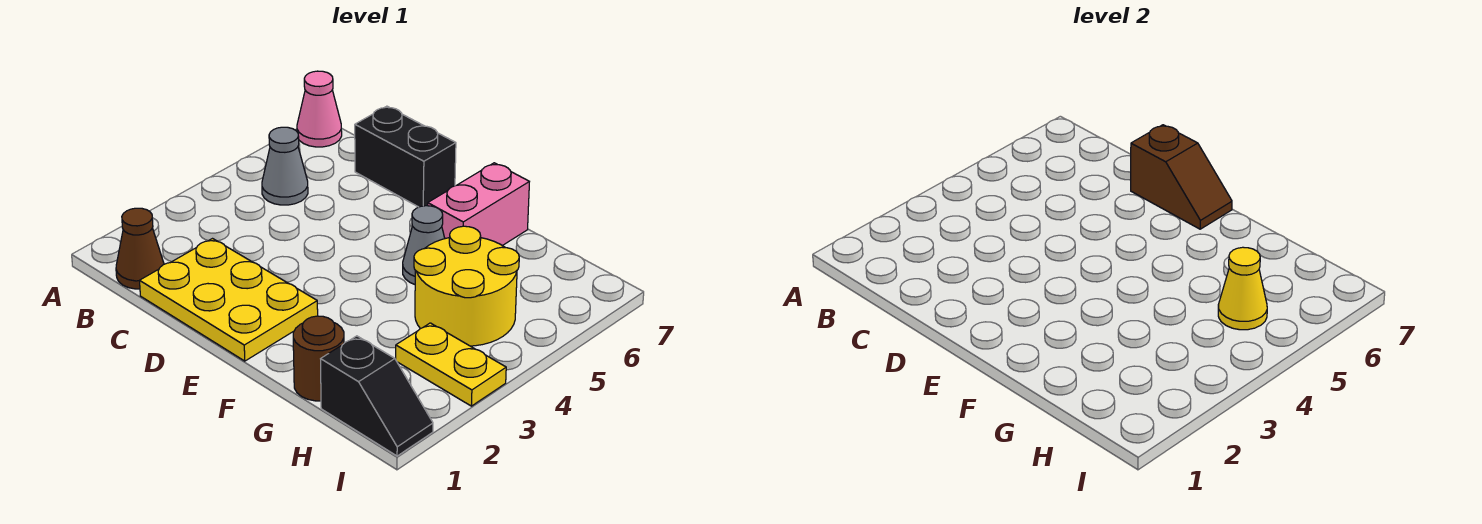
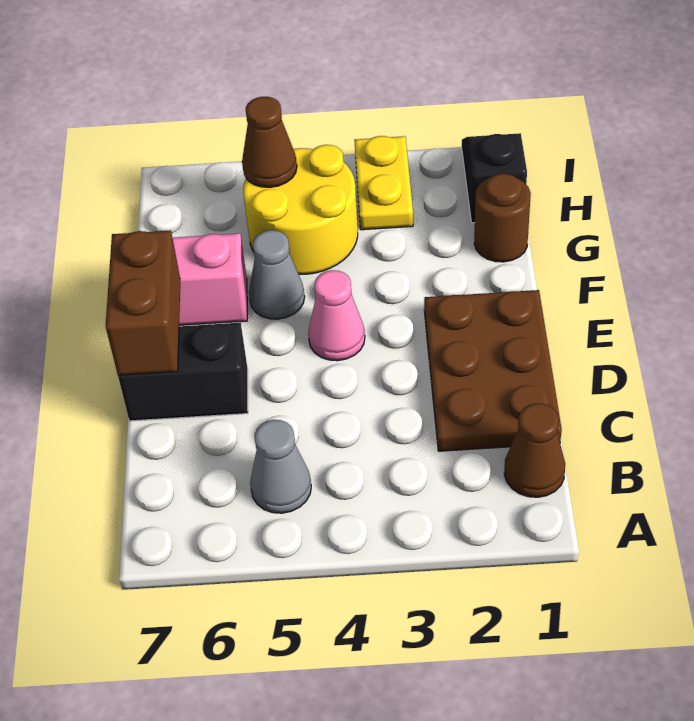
pink 1x1 cone [297,71,342,147] -> pink 1x1 cone moved to [308,270,365,361]
yellow 2x3 plate [140,239,318,361] -> brown 2x3 plate [424,290,562,451]
black 1x2 brick [355,106,456,207] -> black 1x2 brick turned to [118,323,248,421]
brown 1x2 slope [1131,125,1232,229] -> brown 1x2 brick [106,230,180,375]
yellow 1x1 cone [1218,247,1267,330] -> brown 1x1 cone [242,97,297,187]

